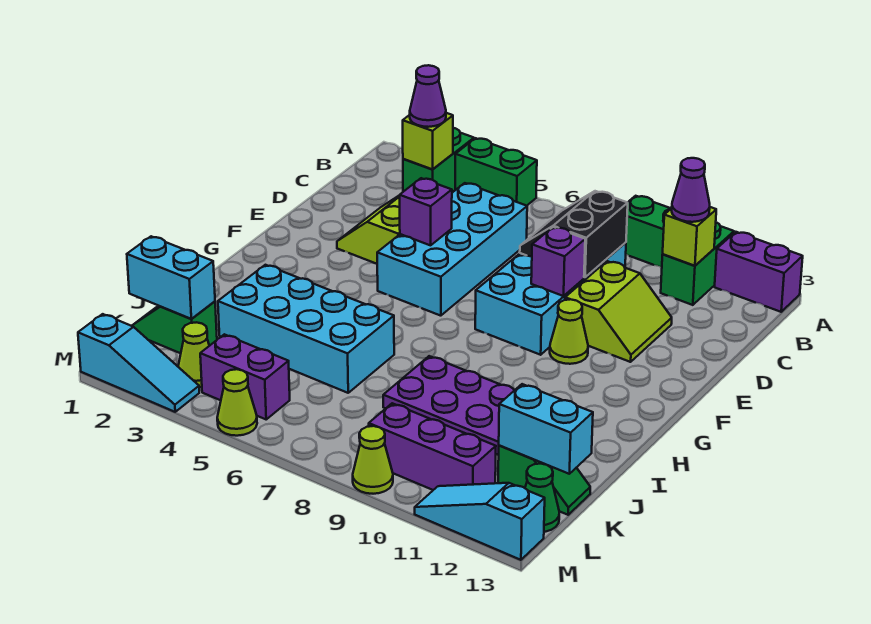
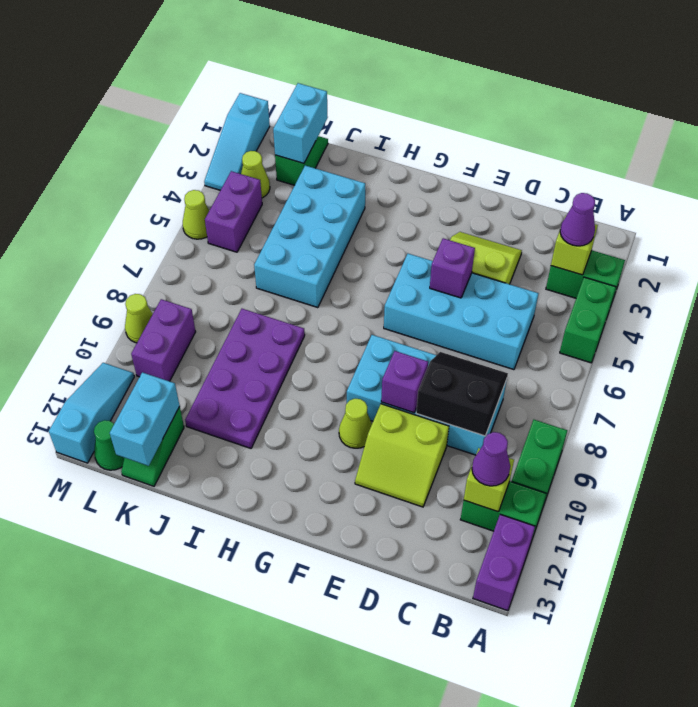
purple 1x3 brick [369,403,496,490] -> purple 1x2 brick [131,299,196,381]

